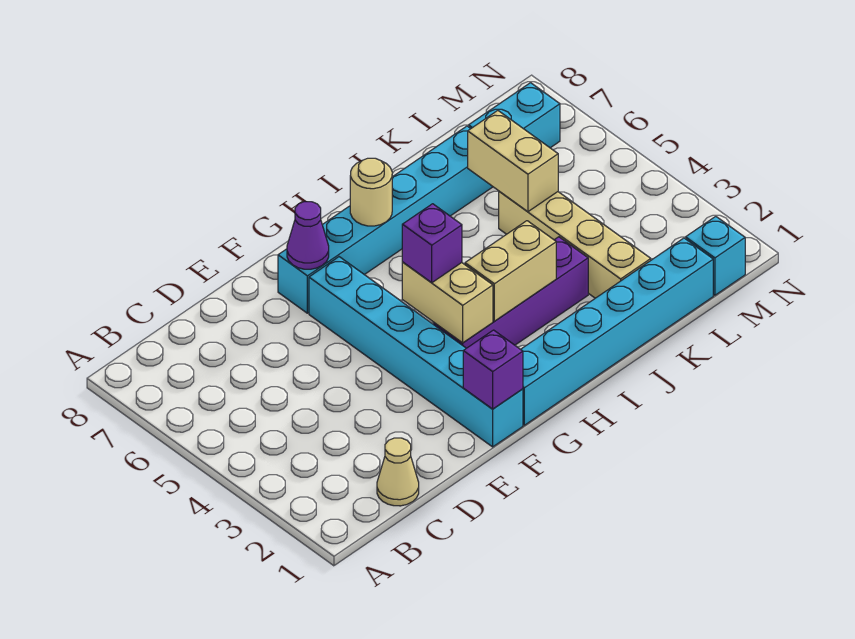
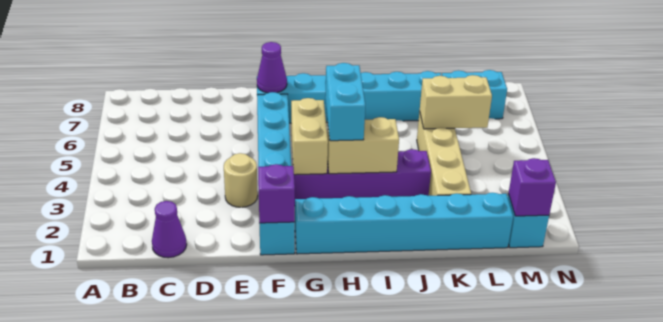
tan 1x1 cone [377,438,419,506] -> purple 1x1 cone [152,201,187,258]
purple 1x1 brick [402,204,462,283] -> purple 1x1 brick moved to [508,158,556,216]
none -> cyan 1x2 brick [325,63,365,141]
tan 1x1 round brick [350,158,392,226] -> tan 1x1 round brick moved to [224,153,258,207]
tan 1x2 brick [468,111,558,212] -> tan 1x2 brick turned to [420,75,492,129]

